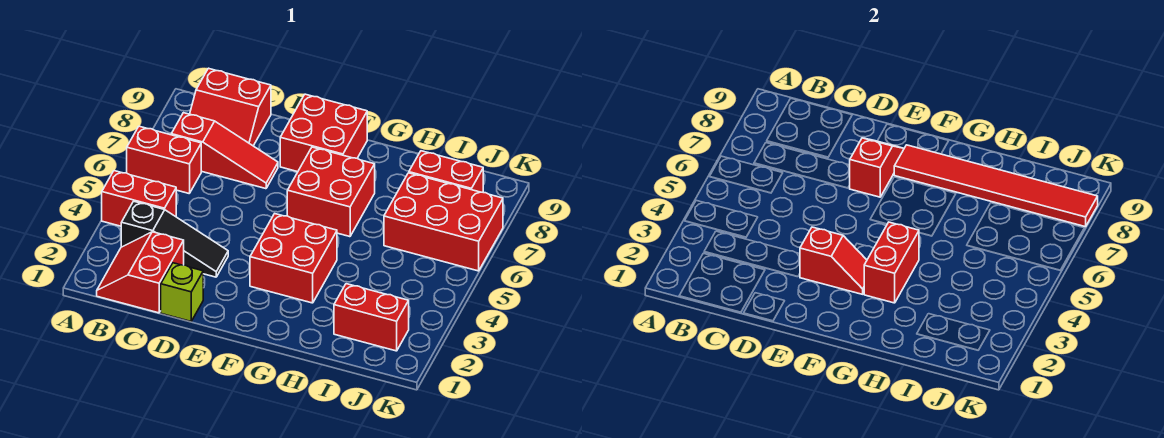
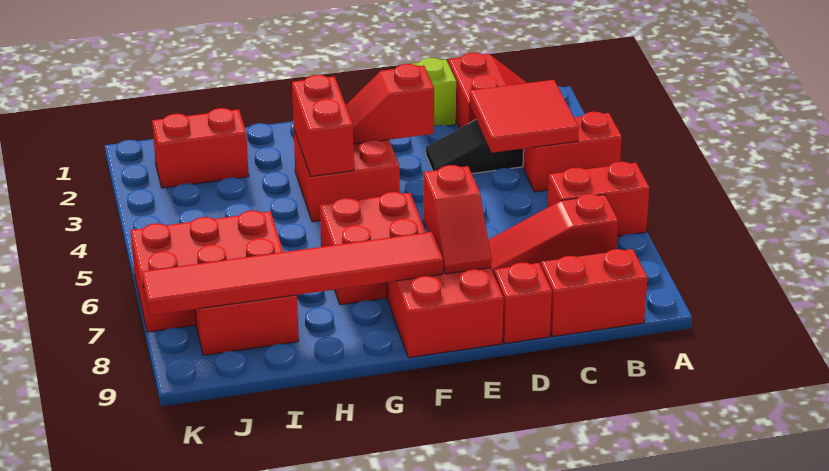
none -> red 2x2 tile [470,80,579,153]
none -> red 1x1 brick [494,263,552,344]

